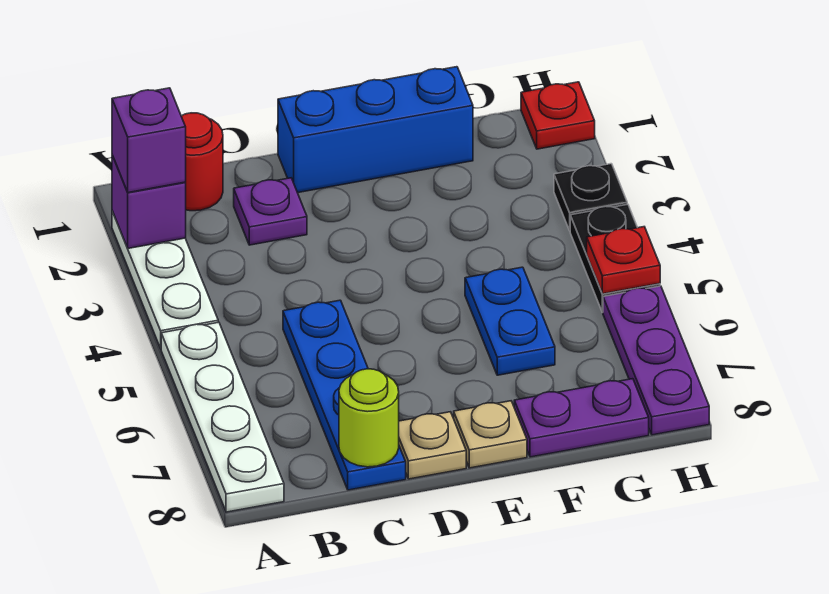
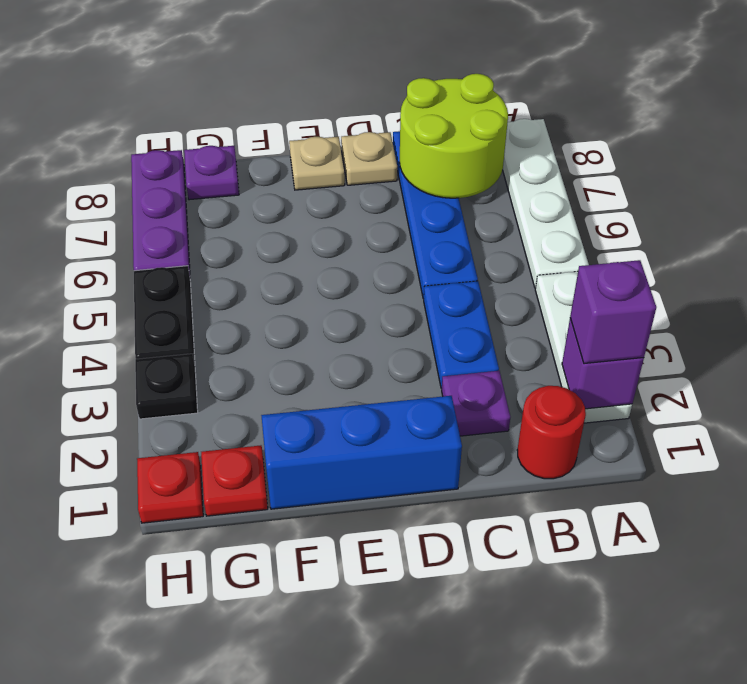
lime 1x1 round brick [339,369,399,467] -> lime 2x2 round brick [400,74,508,198]
blue 1x2 plate [465,267,555,375] -> blue 1x2 plate moved to [424,281,499,388]
purple 1x2 plate [514,379,649,457] -> purple 1x1 plate [184,146,239,200]
red 1x1 plate [587,227,660,294] -> red 1x1 plate moved to [201,445,268,516]

